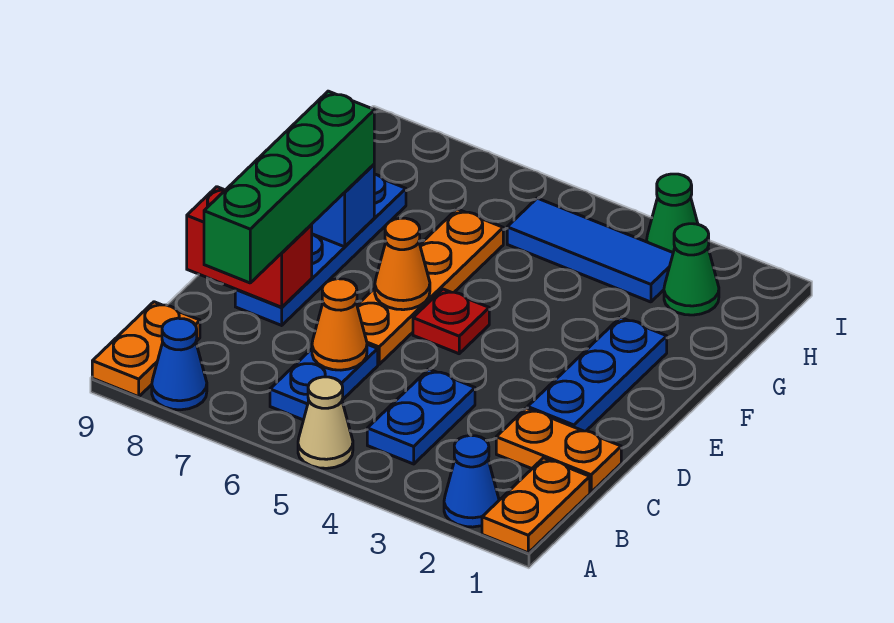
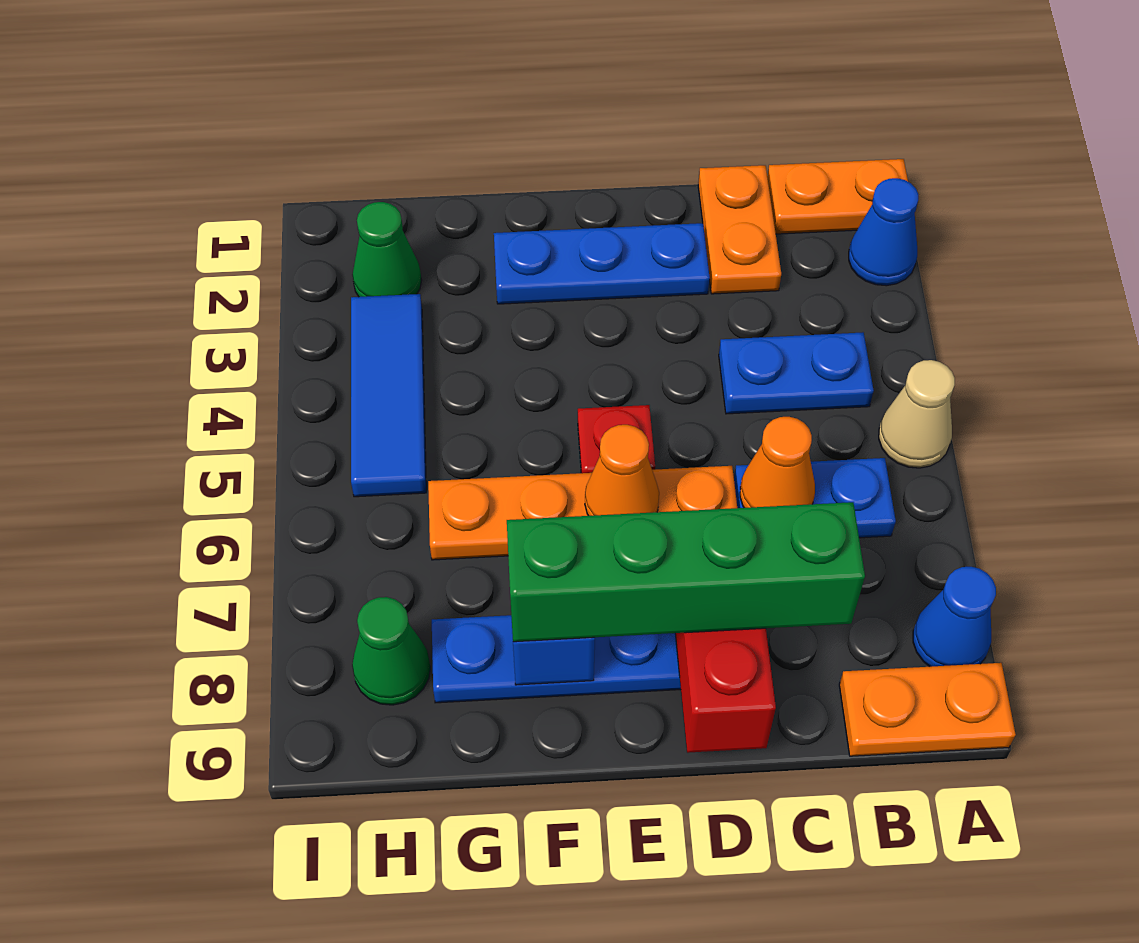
green 1x1 cone [647,174,698,252] -> green 1x1 cone moved to [352,597,430,705]

